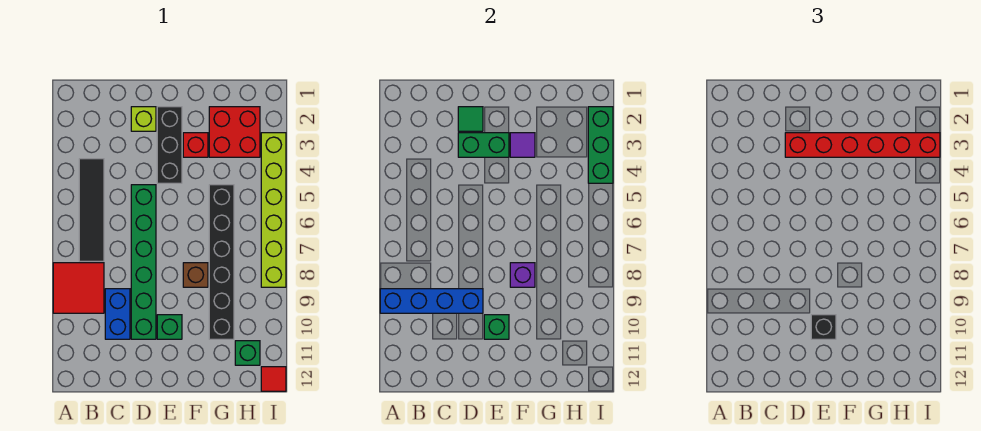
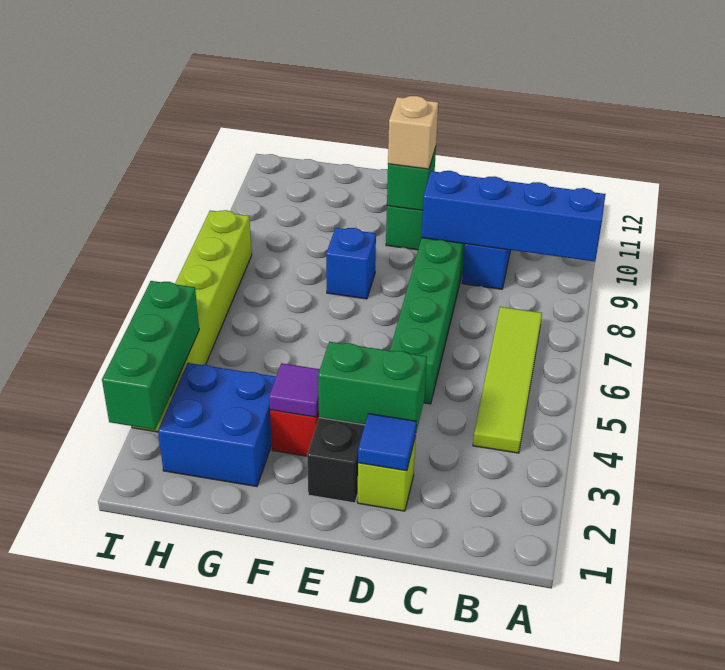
red 2x2 tile [53,263,104,313] -> none
black 1x4 tile [79,159,104,261] -> lime 1x4 tile [473,307,542,453]
green 1x1 tile [458,107,483,131] -> blue 1x1 tile [358,414,416,471]
red 1x6 brick [785,133,940,157] -> none
black 1x1 brick [811,315,836,339] -> tan 1x1 brick [388,96,438,169]
brown 1x1 brick [183,263,208,287] -> blue 1x1 brick [326,228,376,299]
purple 1x1 brick [510,263,535,287] -> none
red 2x2 brick [209,107,260,157] -> blue 2x2 brick [158,363,276,487]
black 1x6 brick [209,185,234,339] -> none
green 1x1 brick [235,341,260,365] -> none
red 1x1 tile [261,367,286,391] -> none

